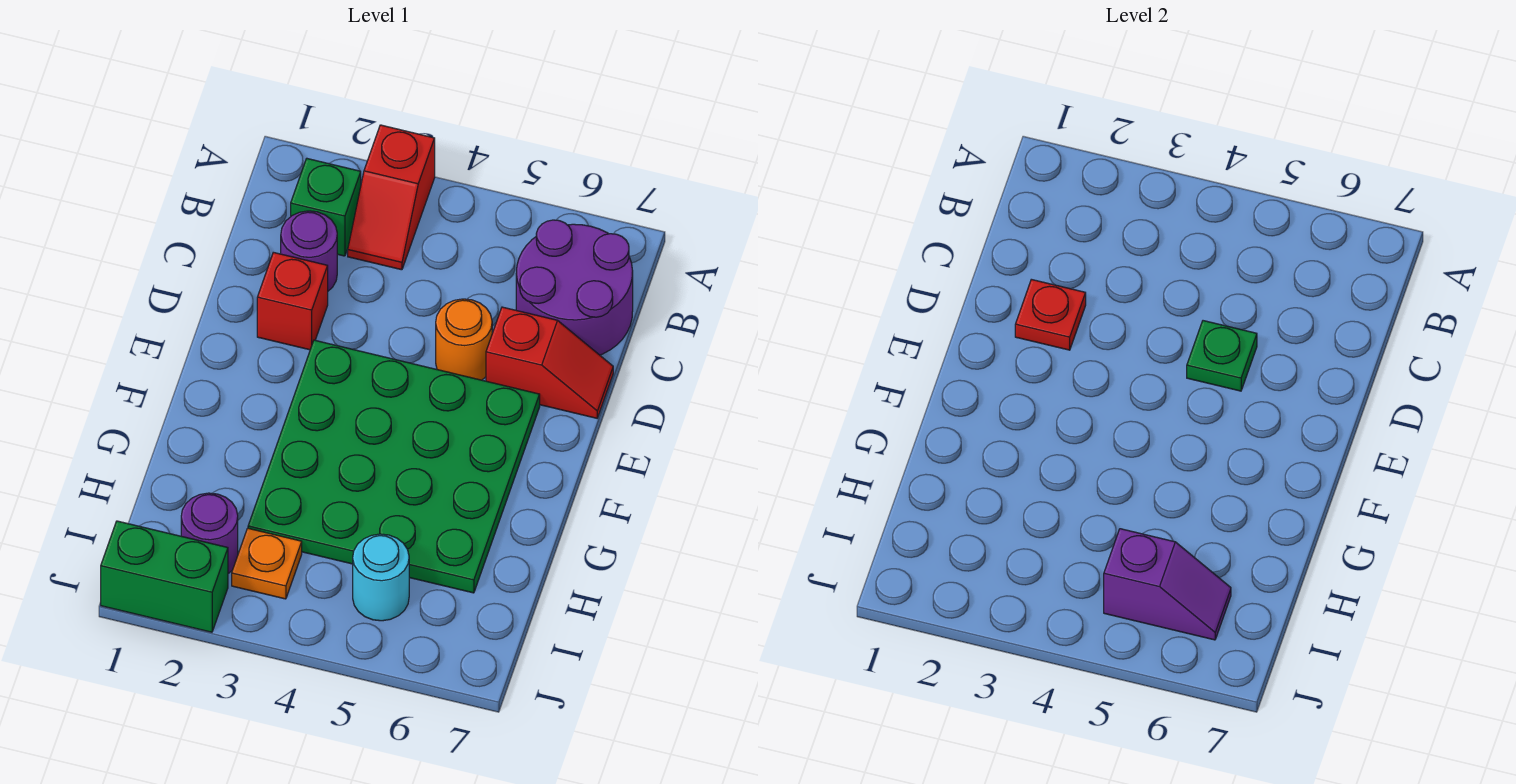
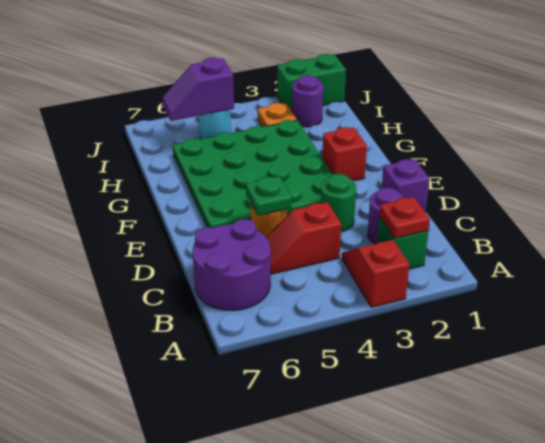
none -> purple 1x1 brick [382,159,430,212]
red 1x1 brick [257,252,328,350] -> red 1x1 brick moved to [322,127,367,181]
red 1x1 plate [1015,279,1086,350] -> red 1x1 plate moved to [379,197,430,238]
none -> green 1x1 round brick [321,174,356,231]
red 1x2 slope [486,307,613,418] -> red 1x2 slope moved to [266,202,341,274]

